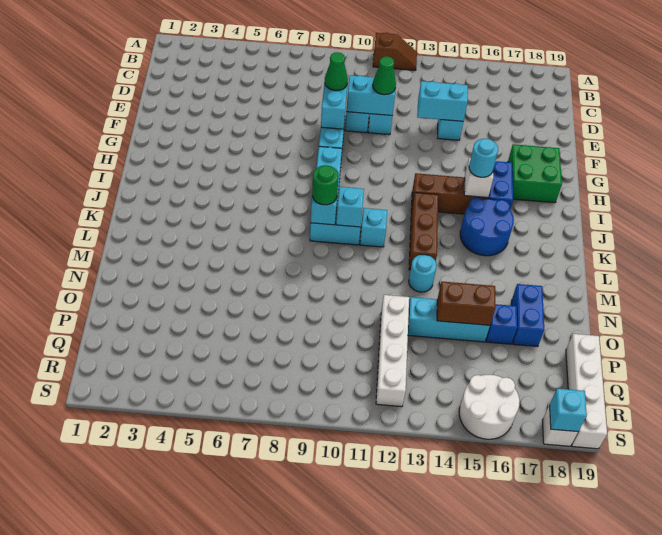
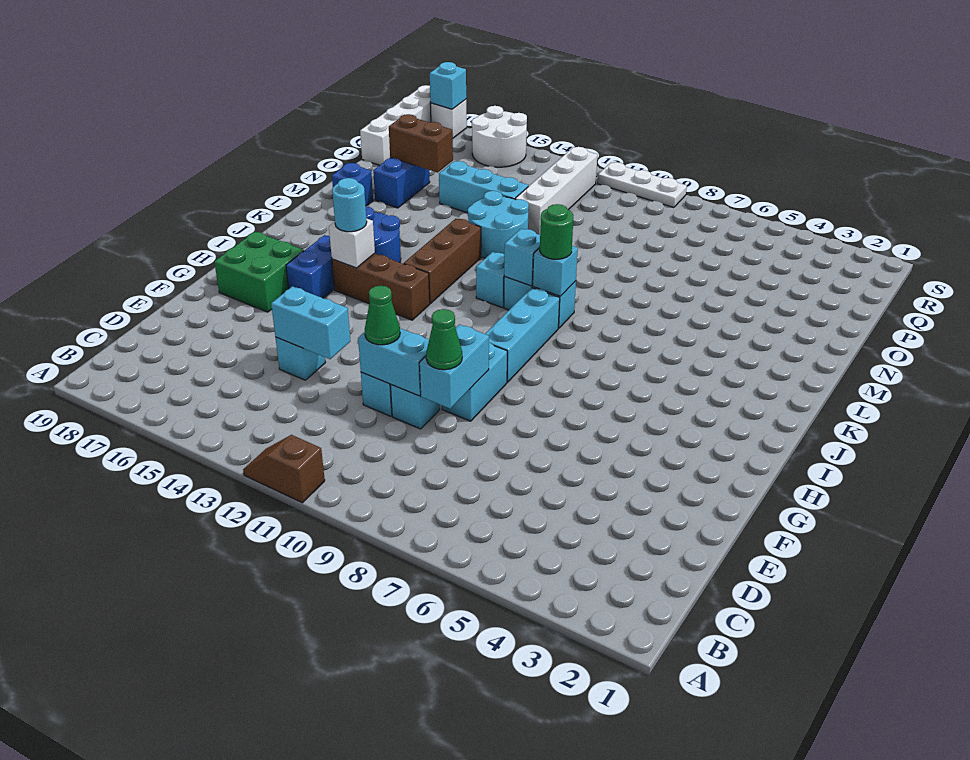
cyan 1x1 round brick [409,255,437,292] -> cyan 2x2 round brick [468,191,529,258]
brown 1x2 brick [437,282,496,325] -> brown 1x2 brick moved to [389,114,453,173]
blue 1x1 brick [486,304,517,344] -> blue 1x1 brick moved to [332,163,373,206]
none -> white 1x3 plate [598,162,687,208]

